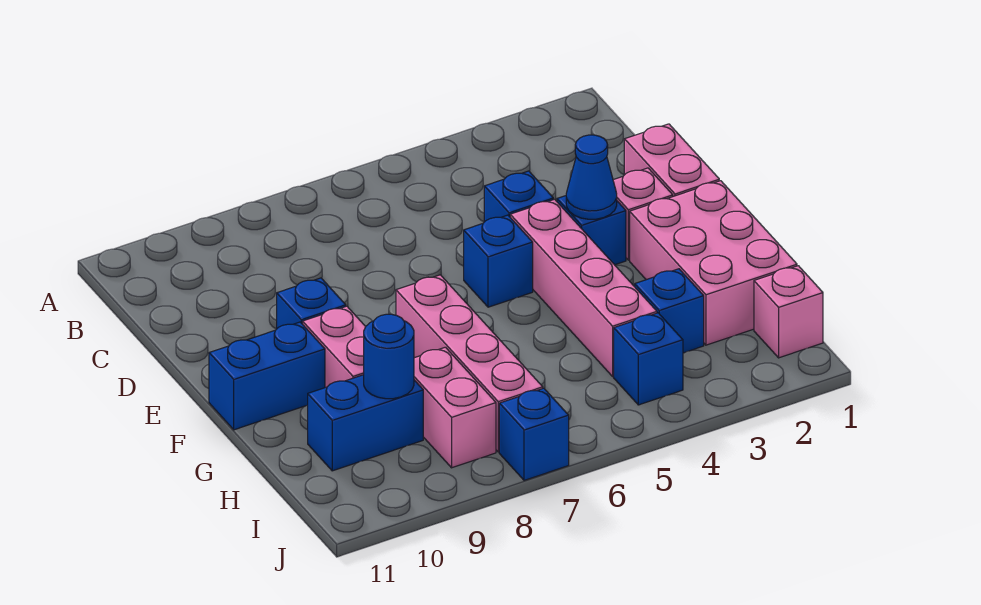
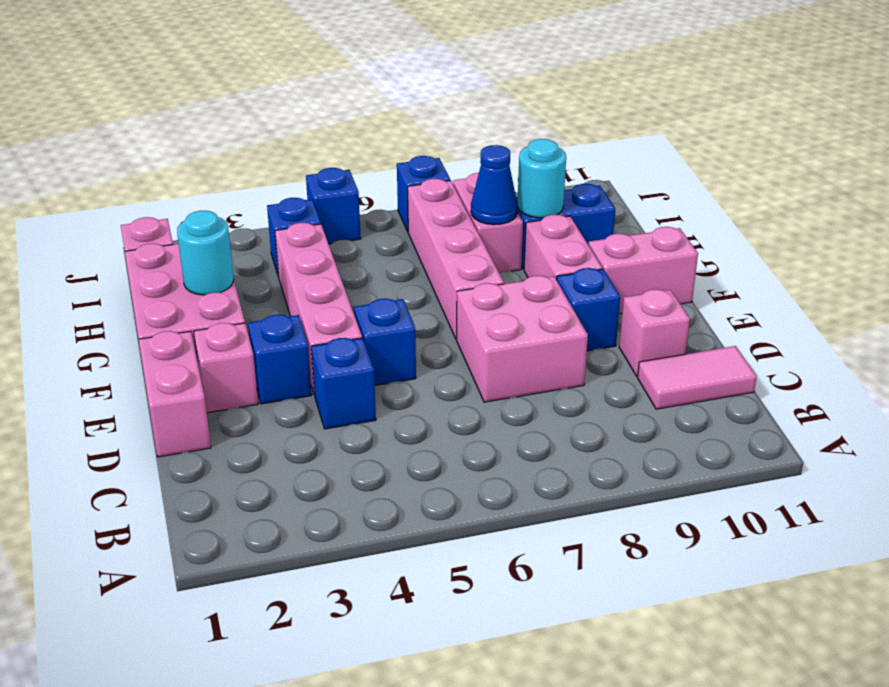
none -> pink 1x2 tile [638,346,757,409]
none -> pink 2x2 brick [457,276,588,402]
none -> pink 1x1 brick [619,289,690,377]
blue 1x1 cone [566,135,617,219] -> blue 1x1 cone moved to [471,145,518,225]
blue 1x2 brick [209,322,325,430] -> pink 1x2 brick [588,227,698,314]
none -> cyan 1x1 round brick [177,211,234,295]
blue 1x1 brick [635,269,704,353] -> blue 1x1 brick moved to [306,168,361,244]
blue 1x1 round brick [364,314,414,399] -> cyan 1x1 round brick [517,139,566,218]

